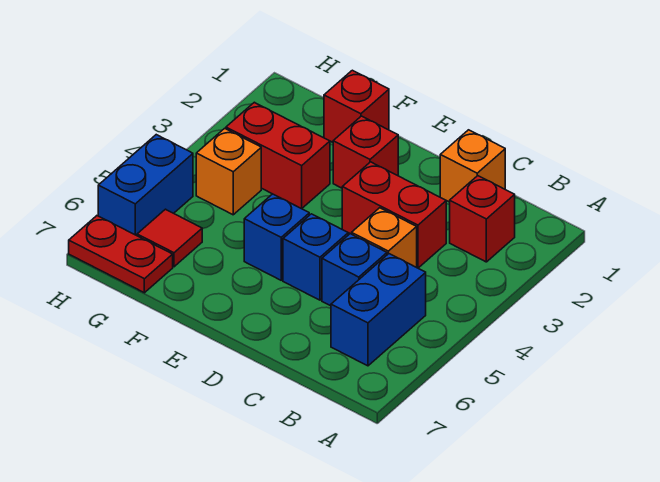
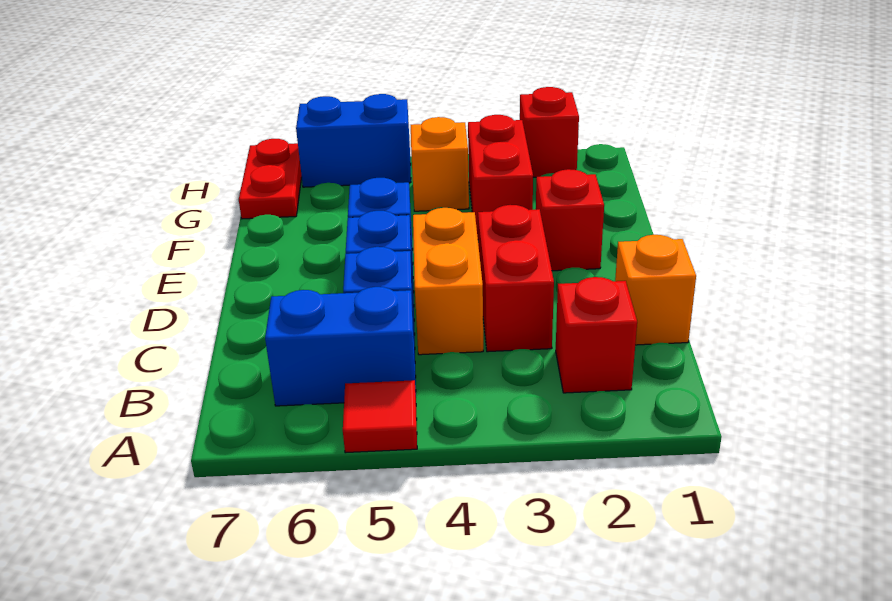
orange 1x1 brick [352,208,417,267] -> orange 1x2 brick [413,208,483,355]
red 1x1 brick [324,70,389,142] -> red 1x1 brick moved to [520,87,579,177]
red 1x1 tile [137,209,202,267] -> red 1x1 tile moved to [343,380,417,453]

